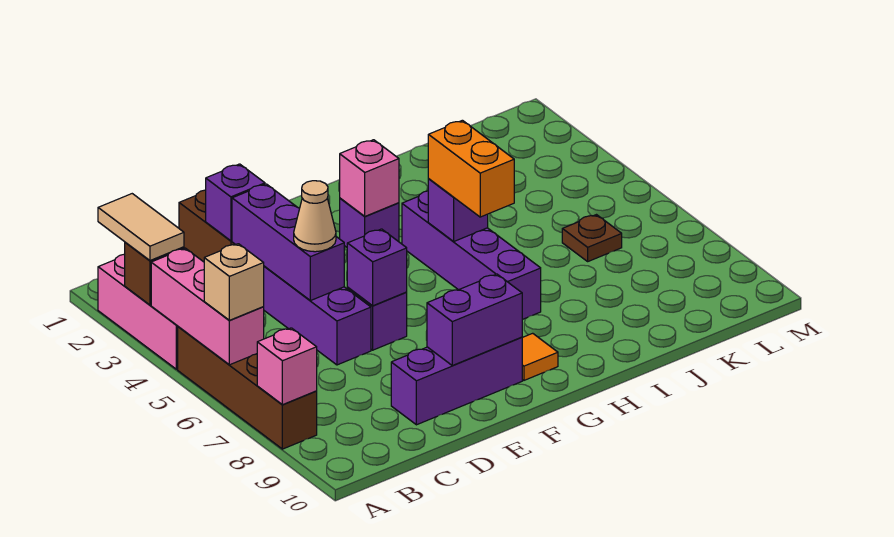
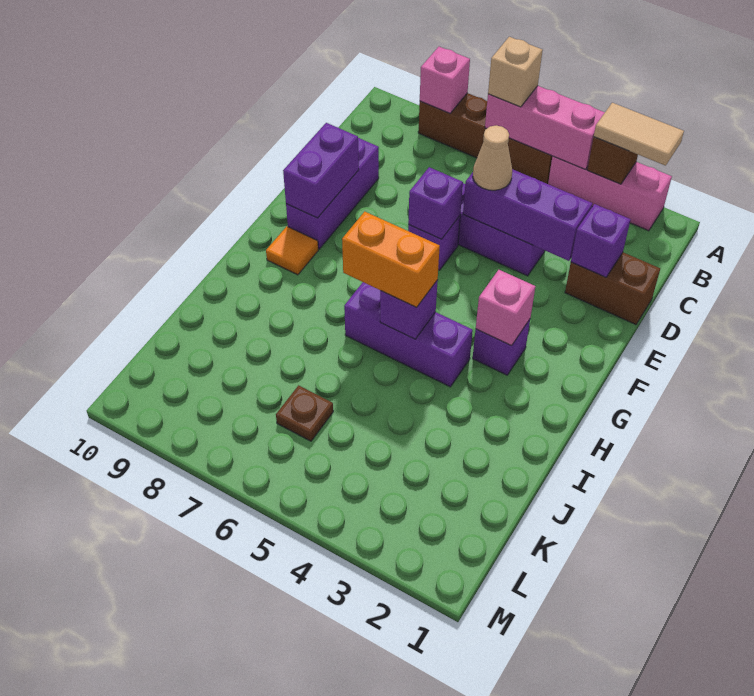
purple 1x4 brick [402,191,541,320] -> purple 1x3 brick [344,282,473,387]

